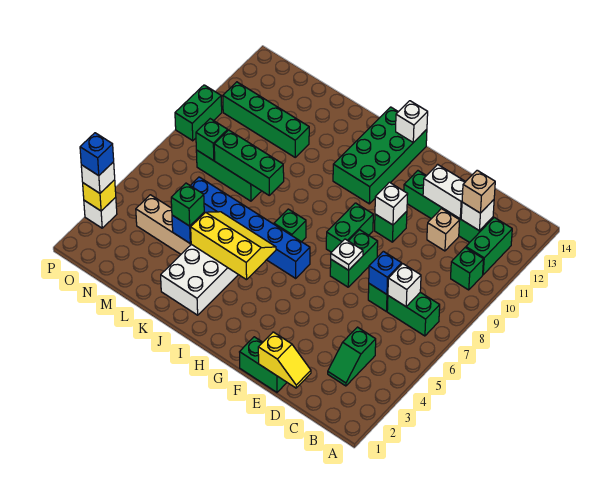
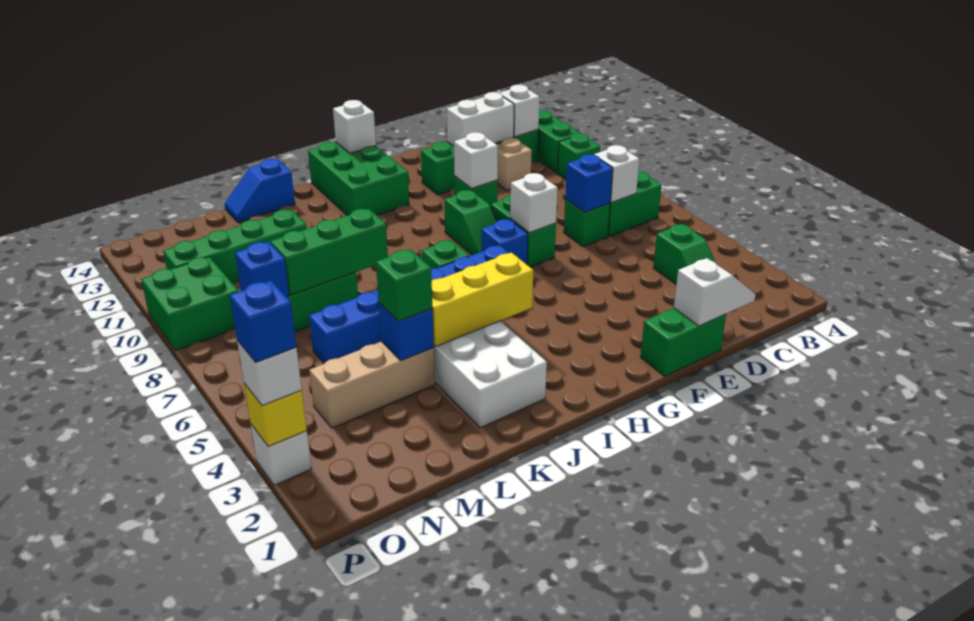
tan 1x1 brick [462,170,495,213] -> none
yellow 1x2 slope [258,332,311,388] -> white 1x2 slope [674,258,756,326]
white 1x1 plate [331,239,363,270] -> white 1x1 brick [510,173,558,233]
none -> blue 1x1 brick [481,219,528,264]
green 1x2 brick [326,203,373,252] -> green 1x2 slope [444,190,497,255]
green 2x4 brick [333,107,427,204] -> green 2x3 brick [308,142,409,216]
none -> blue 1x2 slope [224,159,295,223]
green 1x1 brick [196,119,228,161] -> blue 1x1 brick [235,242,289,297]
green 1x2 brick [175,85,222,141] -> green 2x2 brick [141,257,239,351]

